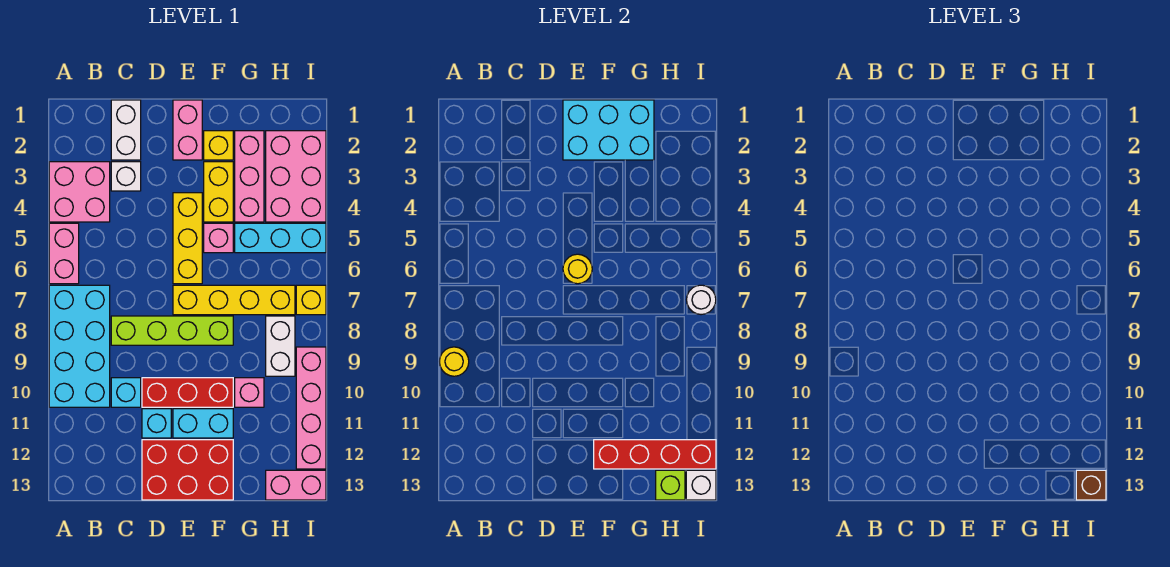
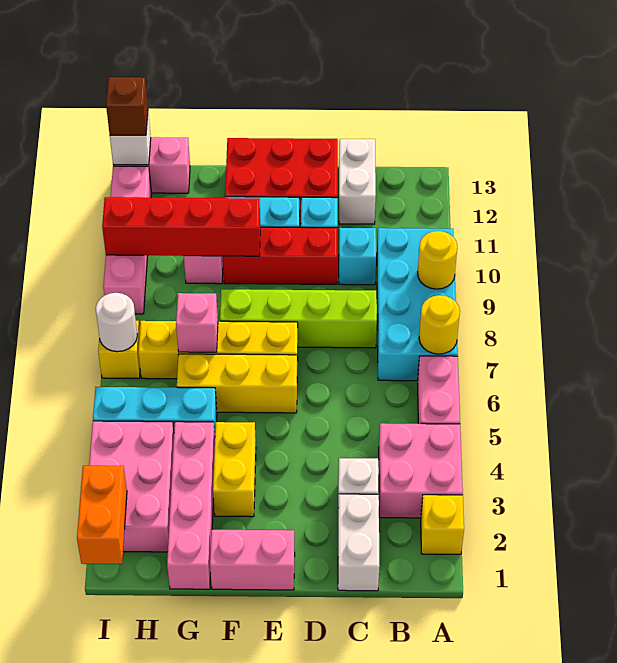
pink 1x2 brick [173,100,202,160] -> pink 1x2 brick turned to [210,530,295,590]
cyan 2x3 brick [563,100,654,160] -> none
yellow 1x3 brick [173,193,202,284] -> yellow 1x3 brick turned to [177,354,297,413]
yellow 1x1 round brick [563,254,592,284] -> yellow 1x1 round brick moved to [419,295,460,354]
yellow 1x1 brick [204,131,233,160] -> yellow 1x1 brick moved to [421,495,464,554]
pink 1x1 brick [204,223,233,253] -> pink 1x1 brick moved to [176,293,218,352]
red 1x4 brick [594,440,716,469] -> red 1x4 brick moved to [102,197,260,256]
pink 1x3 brick [235,131,264,222] -> pink 1x4 brick [167,422,215,589]
white 1x2 brick [266,316,295,376] -> white 1x2 brick moved to [339,139,376,224]
lime 1x1 brick [656,470,685,500] -> none
none -> orange 1x2 brick [77,466,127,564]

